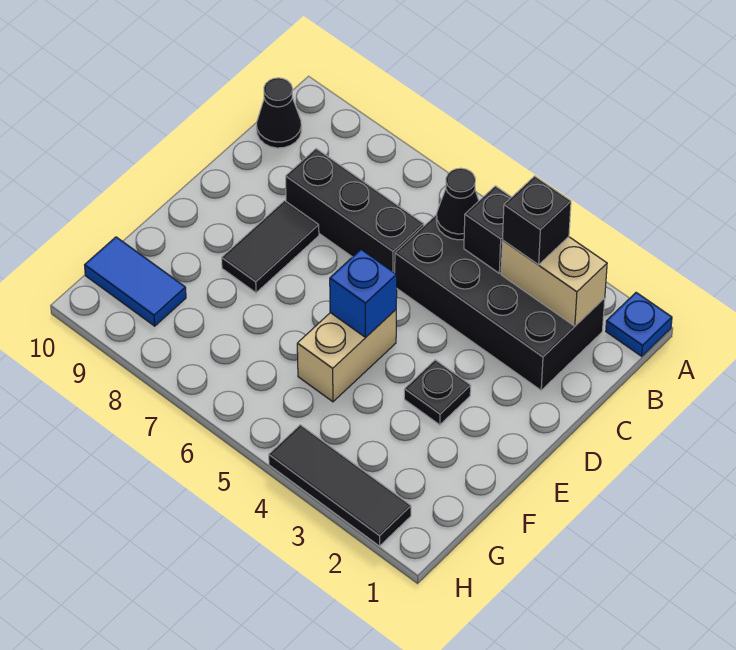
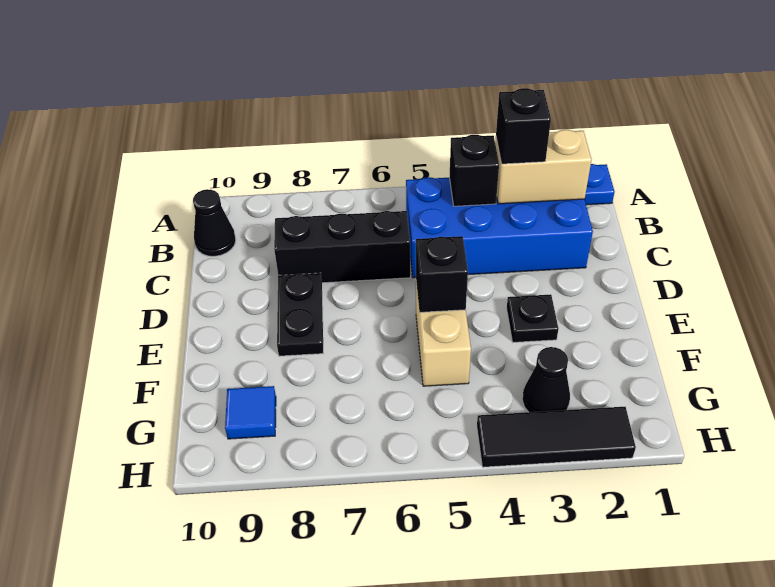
black 2x4 brick [395,214,605,390] -> blue 2x4 brick [406,177,593,278]
black 1x1 cone [436,168,479,240] -> black 1x1 cone moved to [523,347,570,412]
black 1x2 tile [222,201,319,293] -> black 1x2 plate [277,273,323,356]
blue 1x1 brick [330,249,397,337] -> black 1x1 brick [416,236,468,312]
blue 1x2 tile [85,237,186,326] -> blue 1x1 tile [225,386,276,439]

